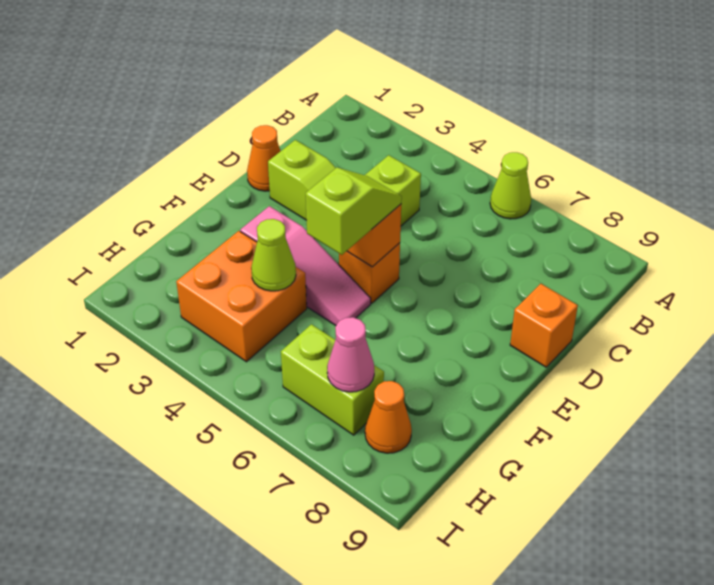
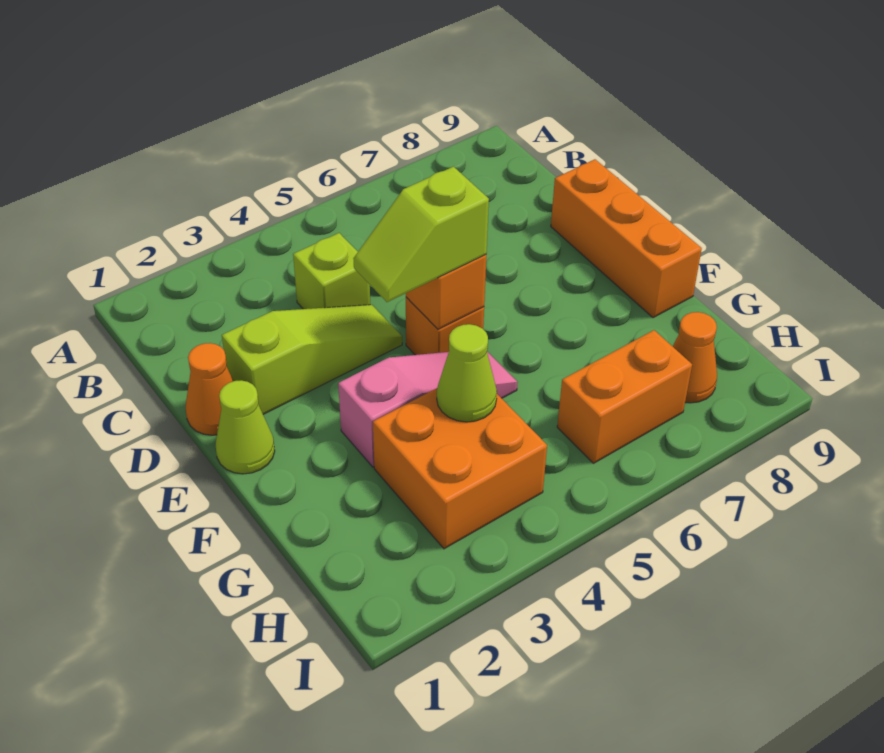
lime 1x1 cone [490,152,531,219] -> lime 1x1 cone moved to [216,380,275,474]
orange 1x1 brick [510,284,578,367] -> orange 1x3 brick [551,159,702,318]
lime 1x2 slope [306,168,402,255] -> lime 1x2 slope turned to [353,167,489,302]
lime 1x2 brick [281,324,384,435] -> orange 1x2 brick [557,330,692,463]
pink 1x1 cone [327,317,374,392] -> none

